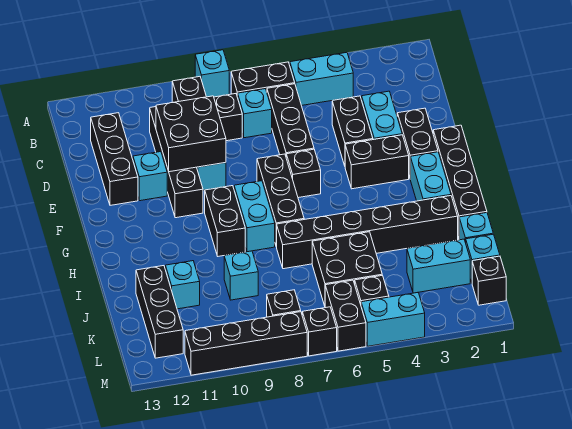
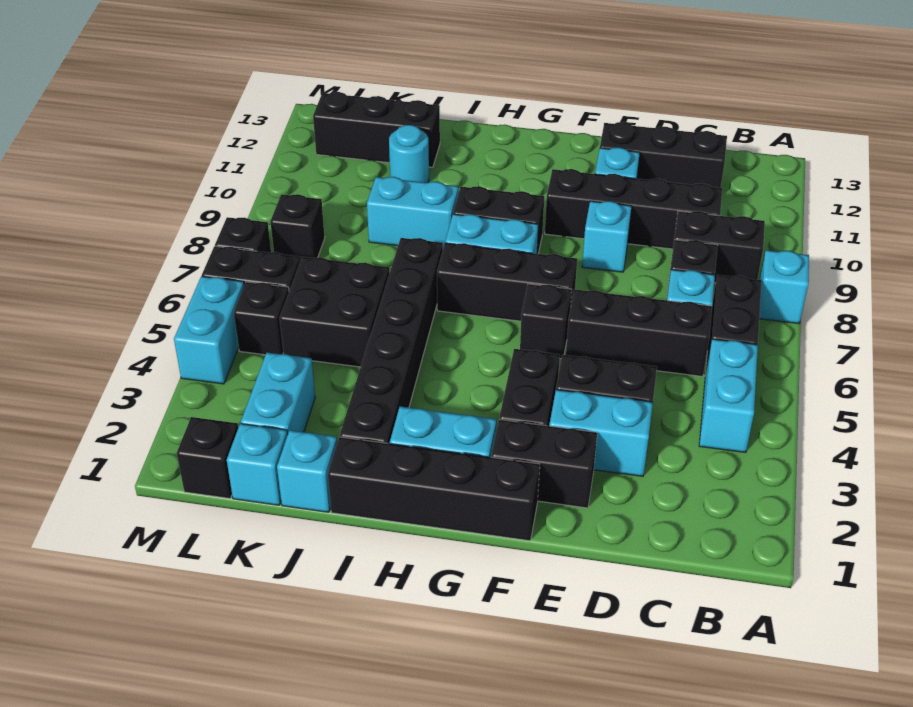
black 2x2 brick [156,96,226,172] -> none
cyan 1x1 brick [224,251,258,300] -> cyan 1x2 brick [367,177,458,248]
cyan 1x1 brick [166,261,200,309] -> cyan 1x1 round brick [389,125,429,183]
black 1x4 brick [185,312,307,375] -> none

